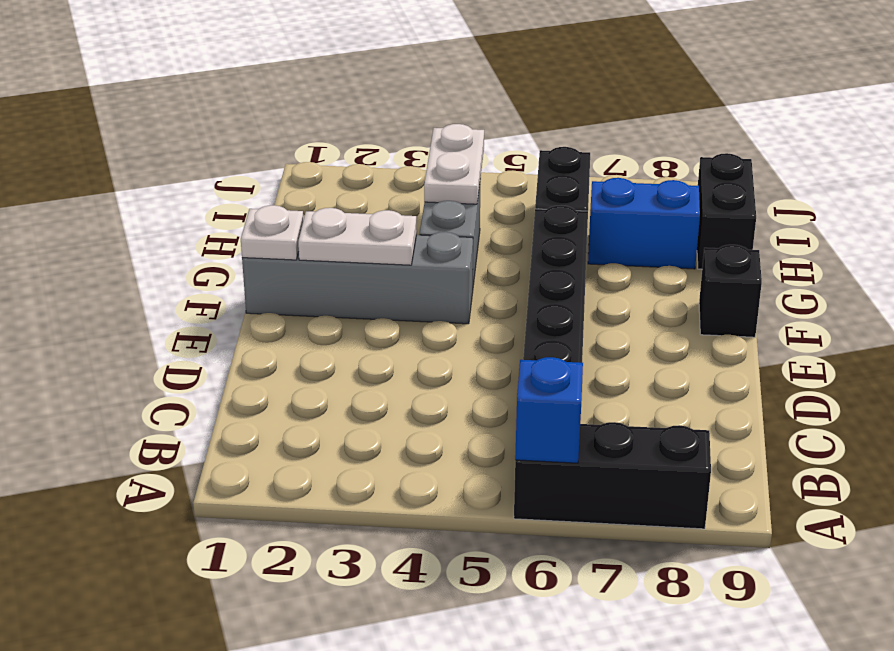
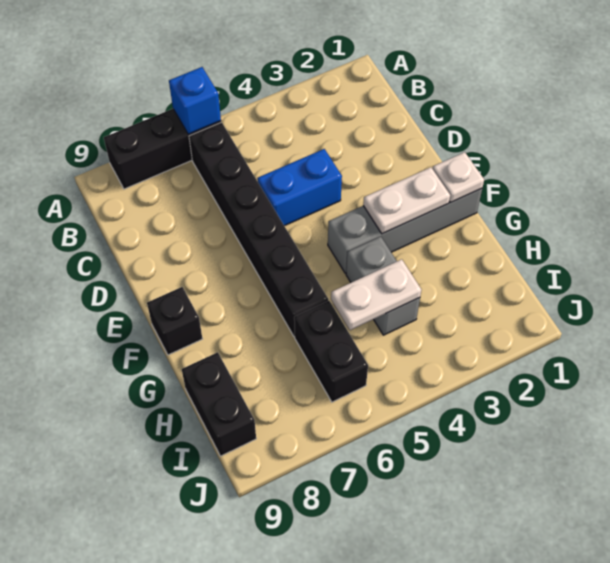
white 1x2 plate [424,124,484,204] -> white 1x2 plate turned to [331,259,421,330]
blue 1x2 brick [588,178,700,269] -> blue 1x2 brick moved to [257,149,342,226]

